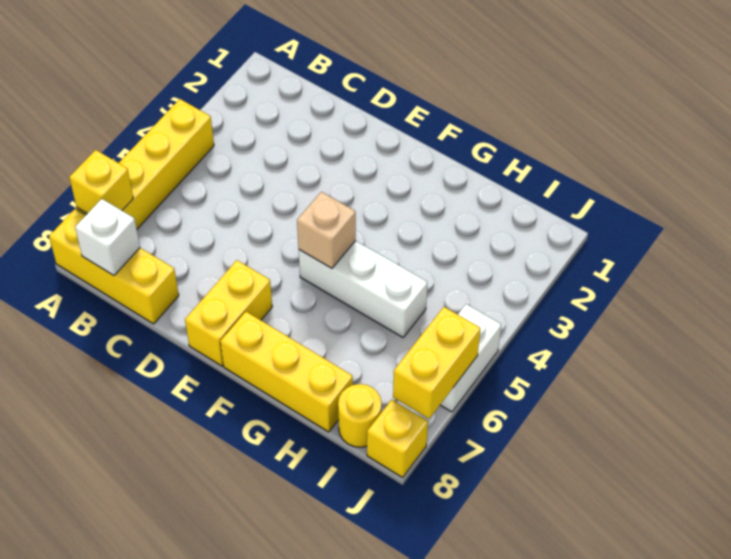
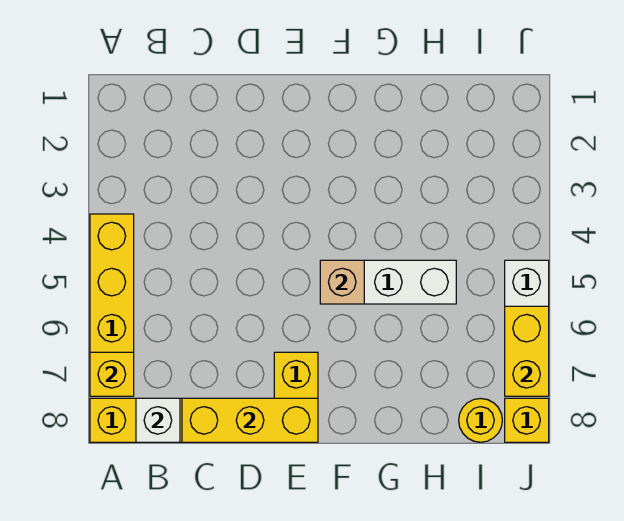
yellow 1x3 brick [220,311,353,432] -> yellow 1x3 brick moved to [182,398,318,442]

